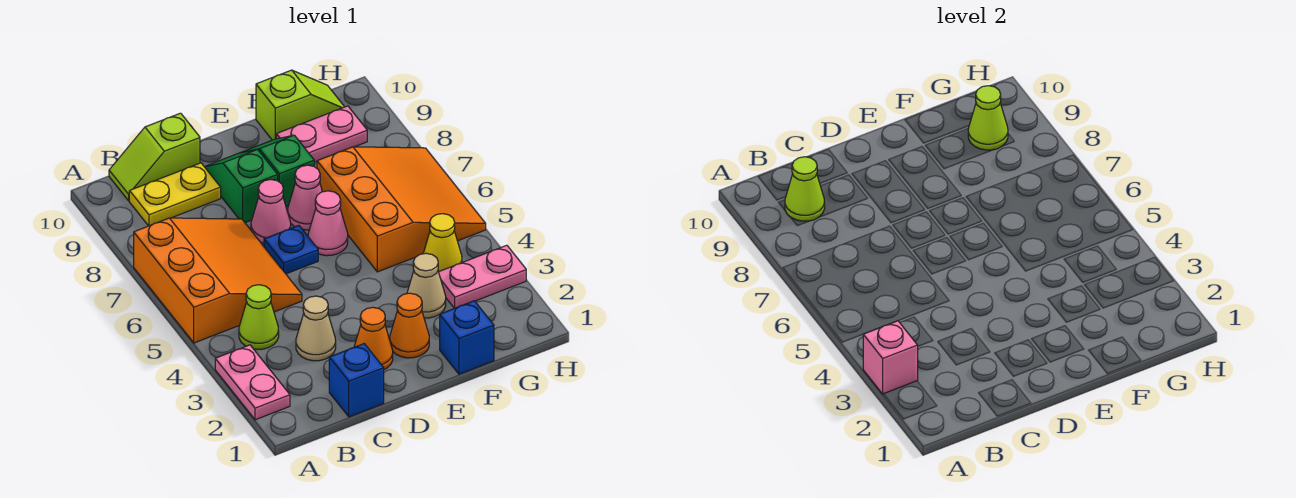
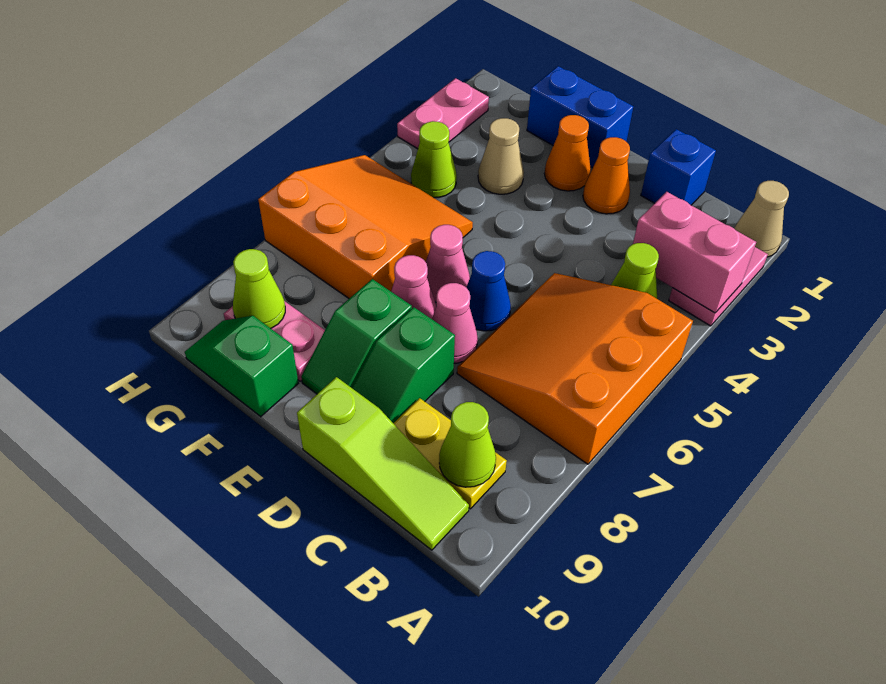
pink 1x1 brick [863,321,918,394] -> pink 1x2 brick [633,192,756,313]
lime 1x2 slope [109,113,200,201] -> lime 1x3 slope [297,377,469,550]
tan 1x1 cone [296,296,336,361] -> tan 1x1 cone moved to [734,181,789,257]
blue 1x1 plate [264,226,318,274] -> blue 1x1 cone [466,251,511,331]
blue 1x1 brick [440,301,494,374] -> blue 1x2 brick [527,66,633,168]
orange 3x3 slope [317,147,486,272] -> orange 3x3 slope turned to [258,155,473,298]
lime 1x2 slope [256,70,344,140] -> green 1x2 slope [185,316,298,417]
pink 1x2 plate [439,245,526,308] -> pink 1x2 plate turned to [397,78,489,149]
yellow 1x1 cone [423,214,462,272] -> lime 1x1 cone [411,121,457,198]

